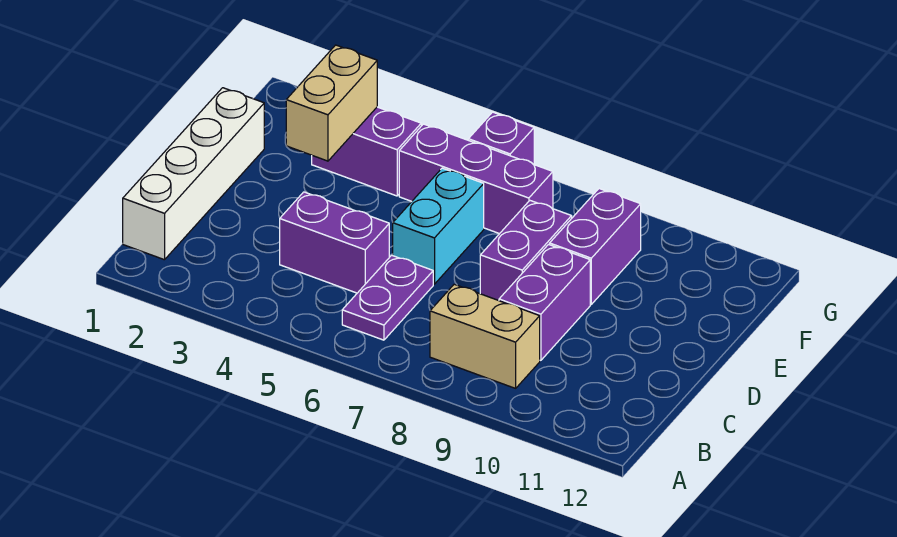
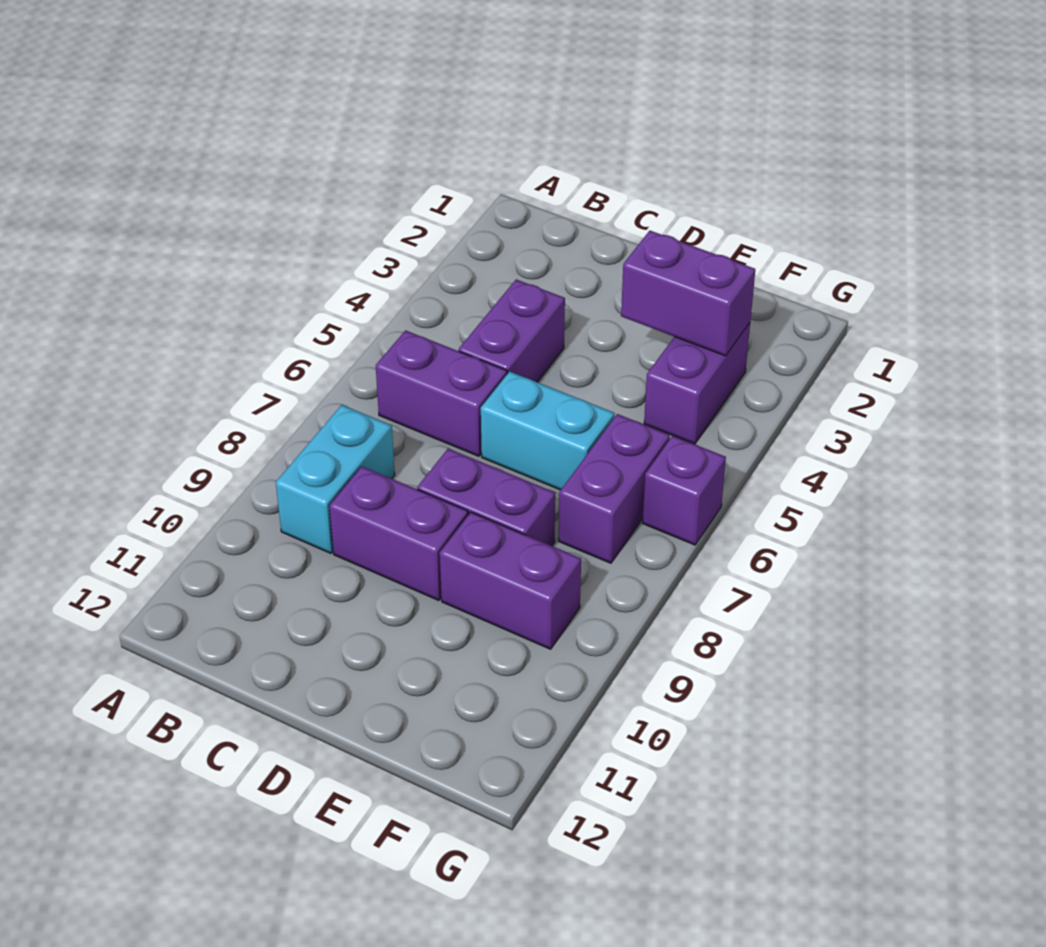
white 1x4 brick [123,88,264,260] -> none
purple 1x2 plate [342,255,433,340] -> purple 1x2 brick [376,330,507,456]
tan 1x2 brick [430,284,540,388] -> cyan 1x2 brick [276,405,395,553]
tan 1x2 brick [286,45,377,161] -> purple 1x2 brick [621,231,755,356]
purple 1x3 brick [399,124,553,234] -> purple 1x2 brick [559,414,670,563]

